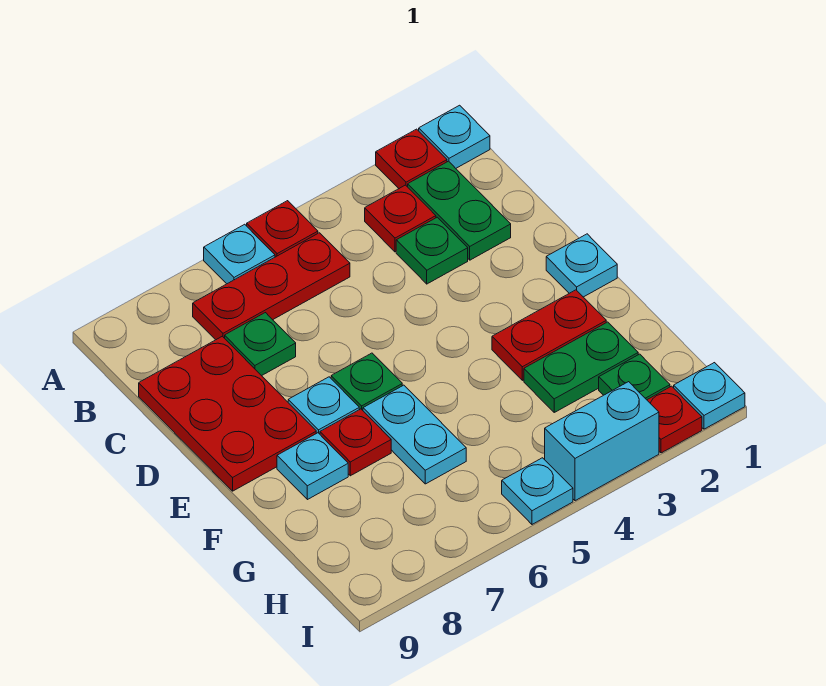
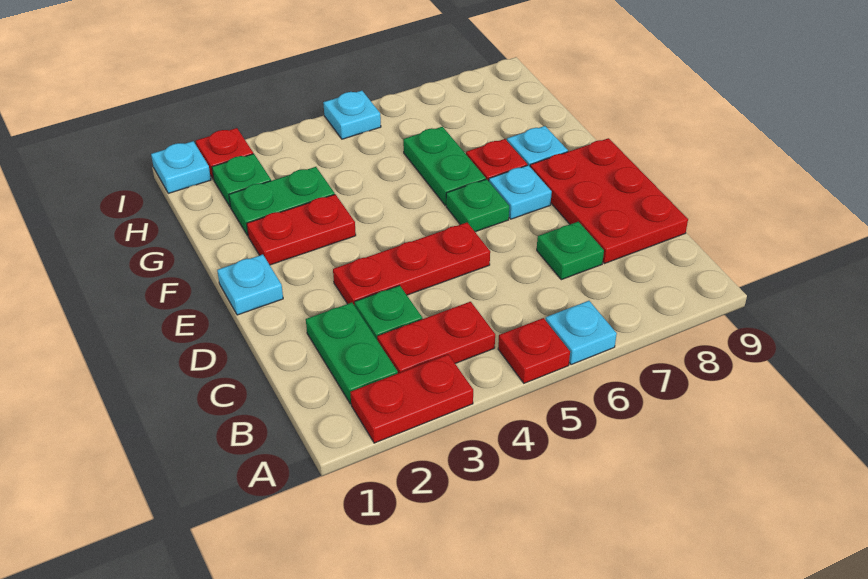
cyan 1x1 plate [419,105,490,168] -> none
red 1x1 plate [376,129,447,188] -> red 1x2 plate [350,354,473,443]
red 1x1 plate [365,185,436,252] -> red 1x2 plate [377,302,495,373]
red 1x3 plate [193,233,350,340] -> red 1x3 plate moved to [333,223,490,306]
cyan 1x2 plate [363,385,466,484] -> green 1x2 plate [403,127,486,205]
cyan 1x2 brick [545,382,659,501] -> none

